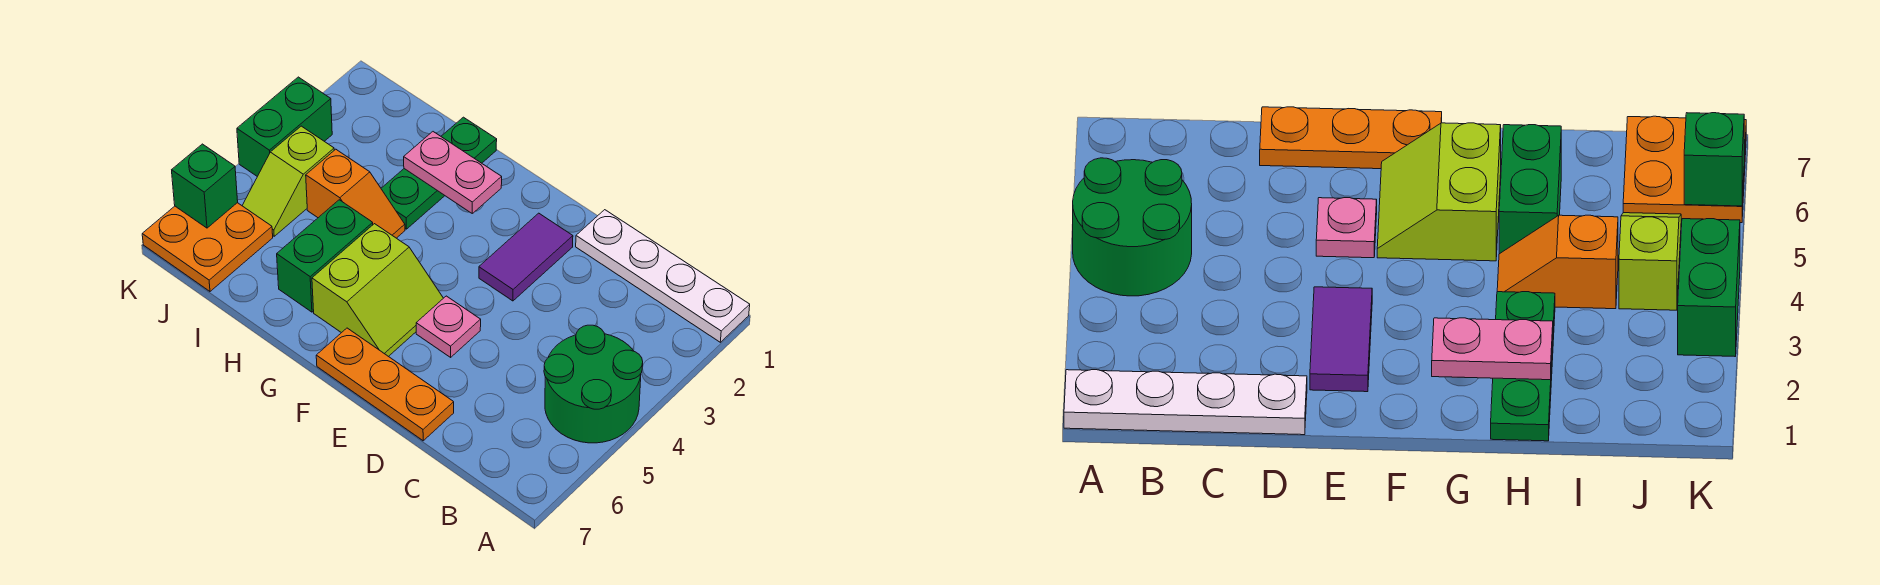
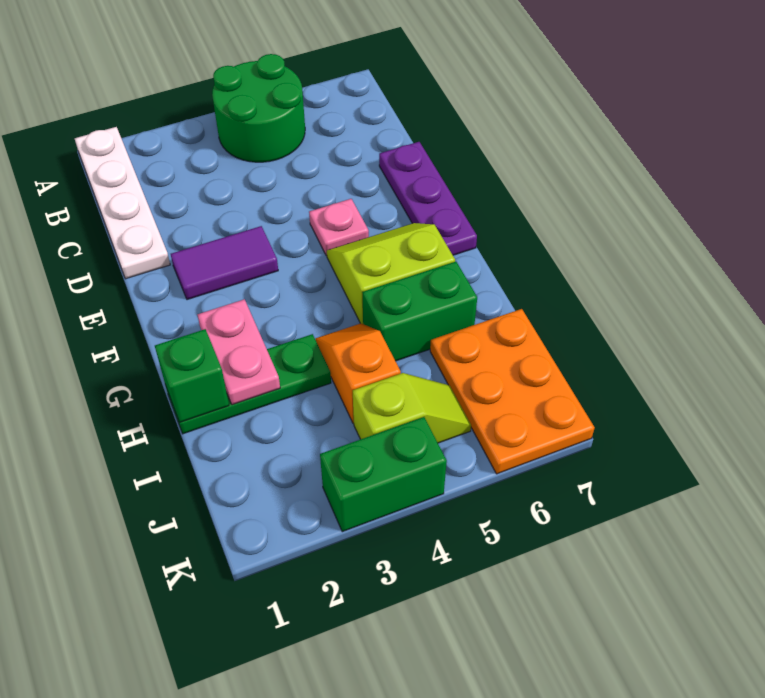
orange 1x3 plate [316,328,454,441] -> purple 1x3 plate [379,142,477,255]
orange 2x2 plate [142,203,273,291] -> orange 2x3 plate [430,309,595,474]
green 1x1 brick [172,144,238,228] -> green 1x1 brick moved to [155,329,229,422]

